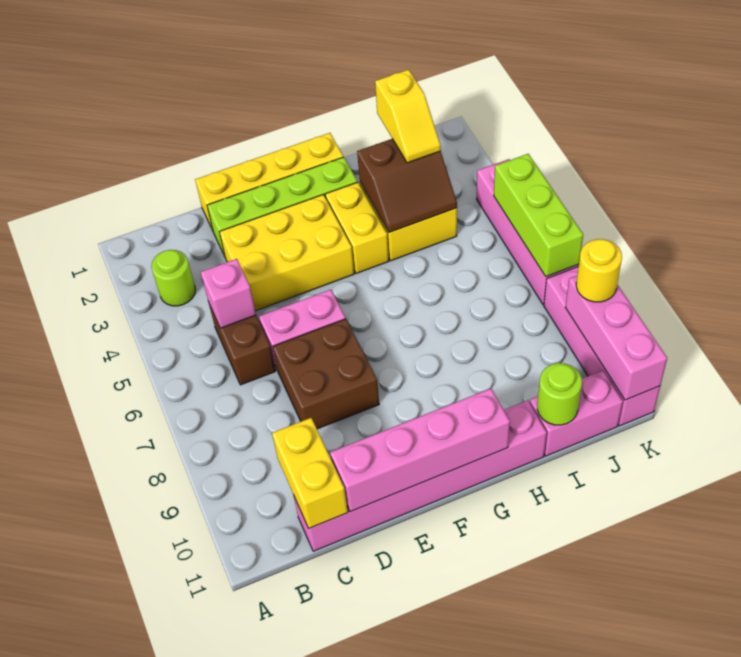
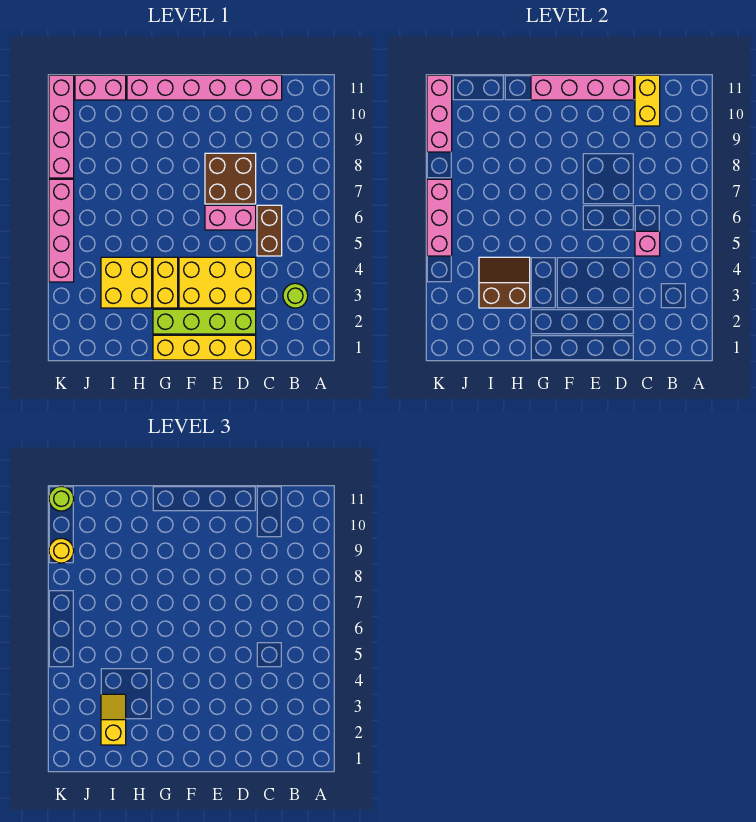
lime 1x1 round brick [537,363,582,425] -> lime 1x1 round brick moved to [49,486,74,511]
lime 1x3 brick [494,154,583,277] -> pink 1x3 brick [427,179,452,256]

